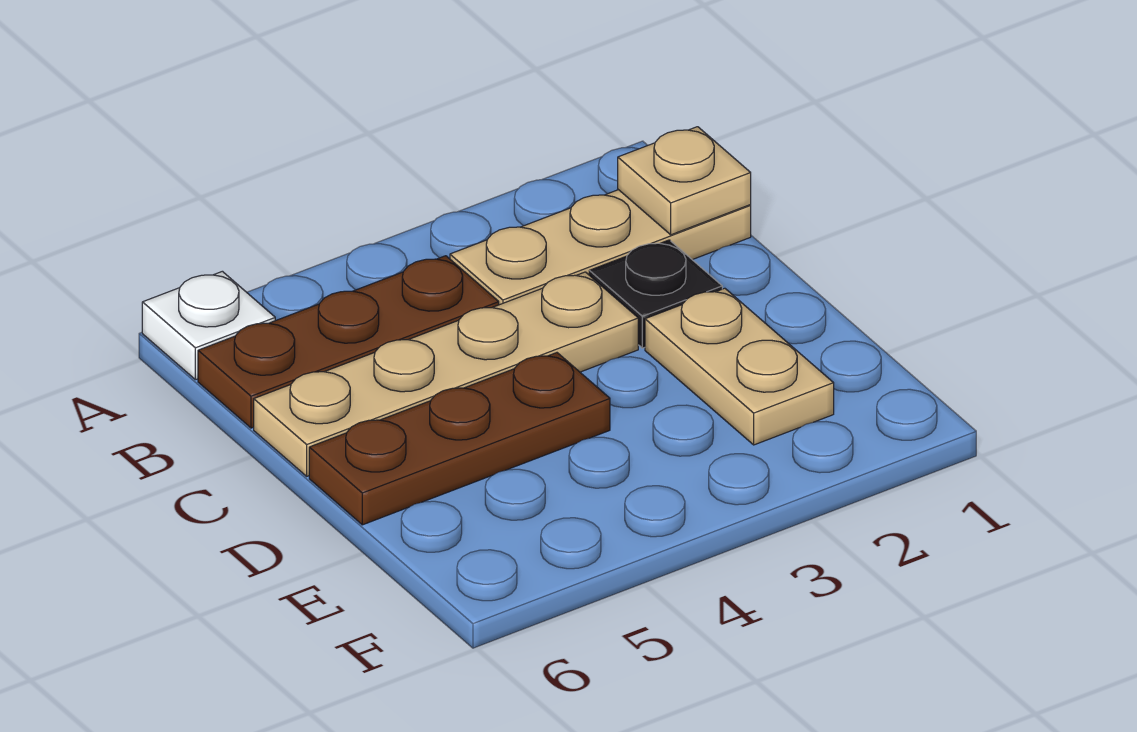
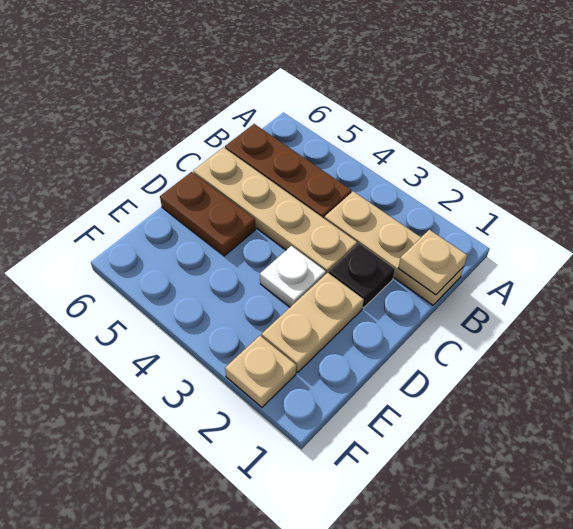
white 1x1 plate [142,271,275,380] -> white 1x1 plate moved to [260,246,326,307]
brown 1x3 plate [309,353,610,525] -> brown 1x2 plate [160,172,256,256]
none -> tan 1x1 plate [225,336,296,407]

